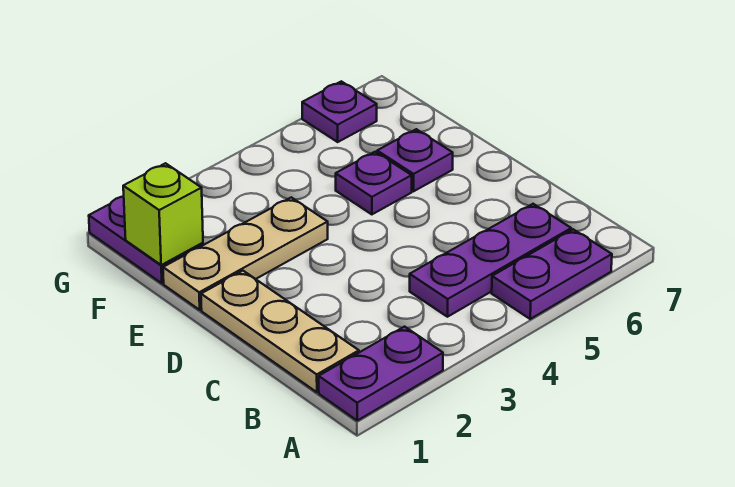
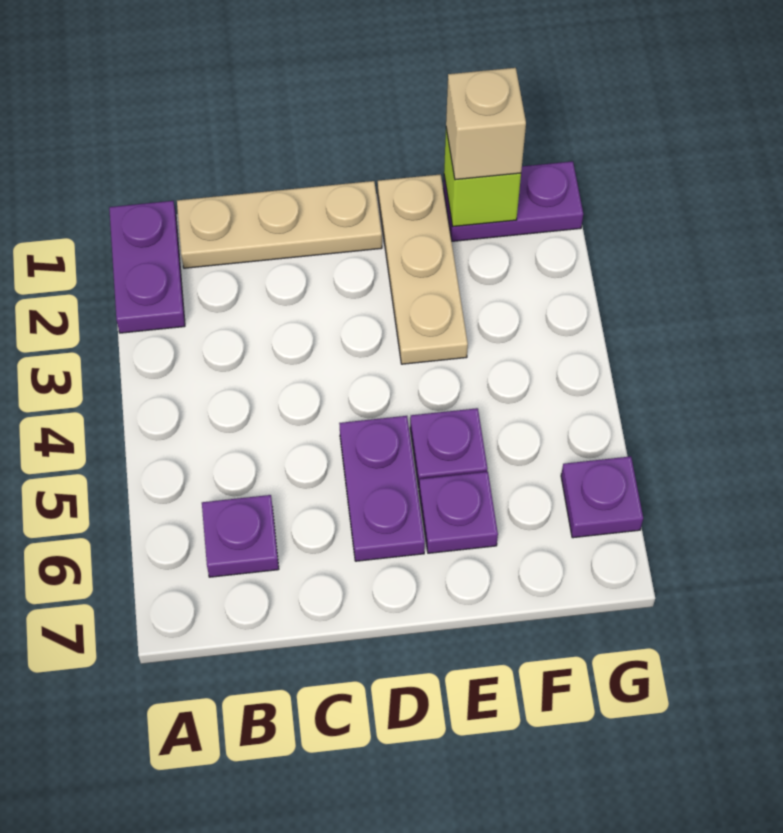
purple 1x2 plate [492,229,612,319] -> purple 1x2 plate moved to [339,416,425,561]
purple 1x3 plate [410,204,571,317] -> purple 1x1 plate [202,495,279,577]
none -> tan 1x1 brick [446,68,526,180]

